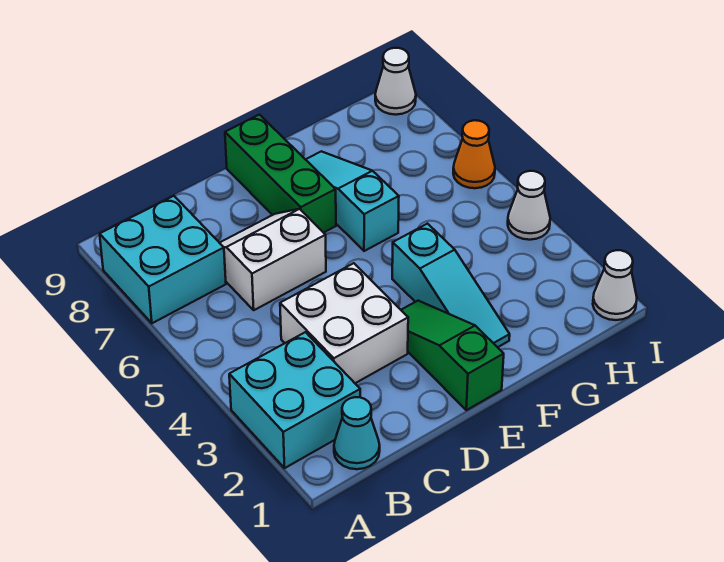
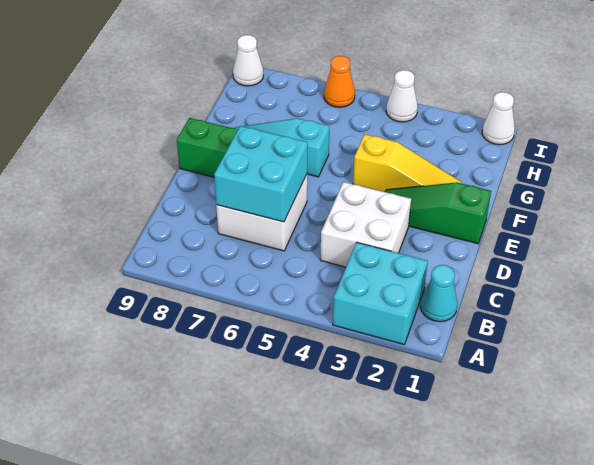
cyan 2x2 brick [100,196,226,323] -> cyan 2x2 brick moved to [214,126,308,222]
white 2x2 slope [220,209,326,310] -> white 2x2 brick [216,174,307,251]
cyan 1x3 slope [392,224,510,347] -> yellow 1x3 slope [353,134,461,192]

